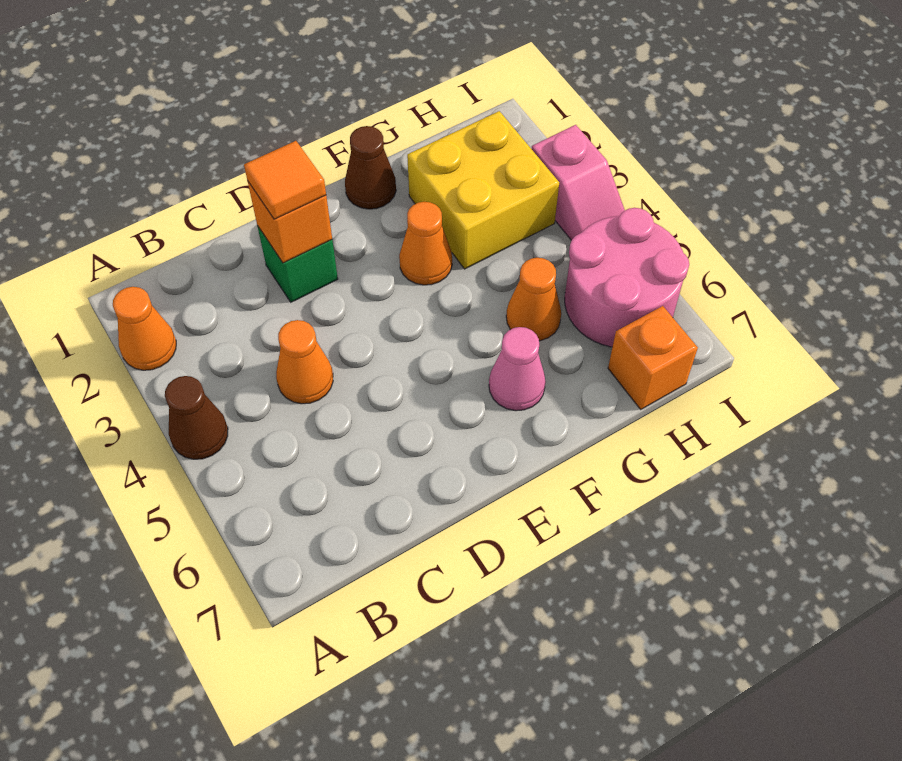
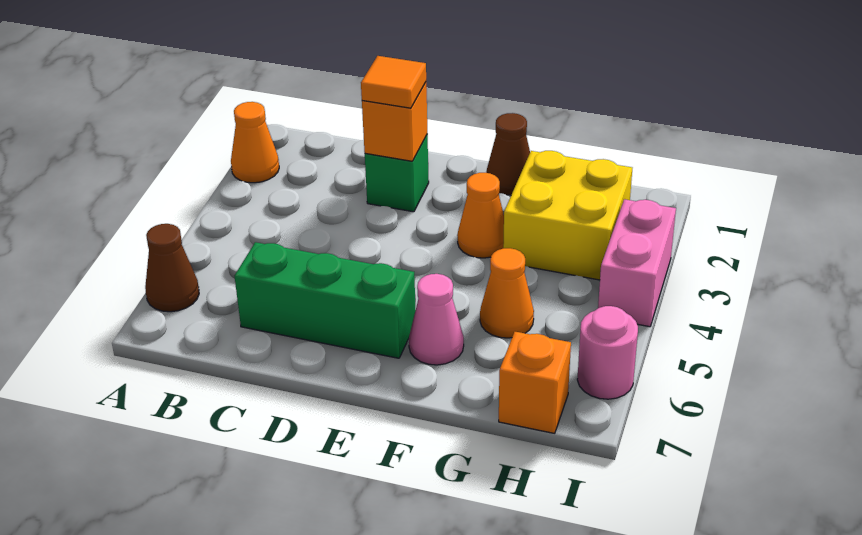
brown 1x1 cone [165,376,228,459] -> brown 1x1 cone moved to [145,224,199,312]
orange 1x1 cone [276,320,333,404] -> none
none -> green 1x3 brick [235,242,416,358]
pink 2x2 round brick [565,208,689,347] -> pink 1x1 round brick [577,306,638,399]
pink 1x2 slope [532,125,625,240] -> pink 1x2 brick [598,199,676,327]

